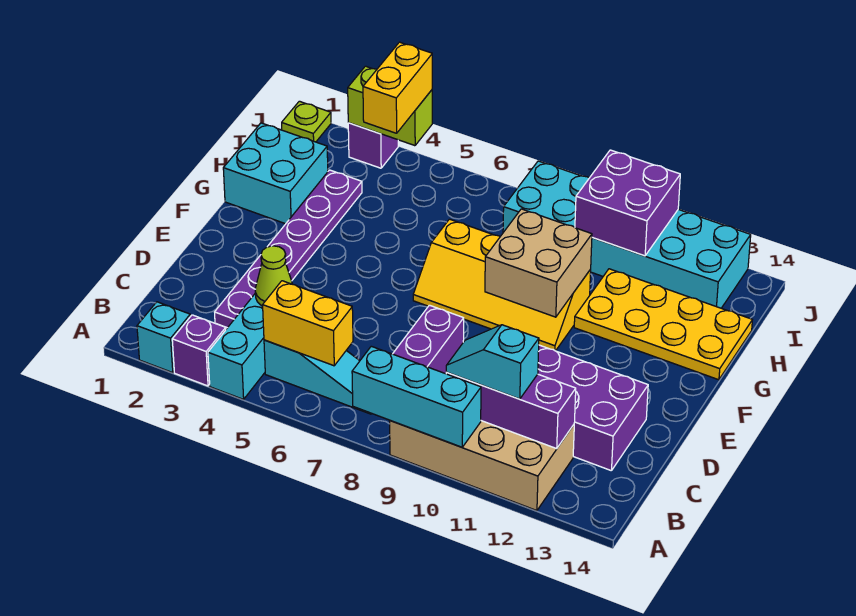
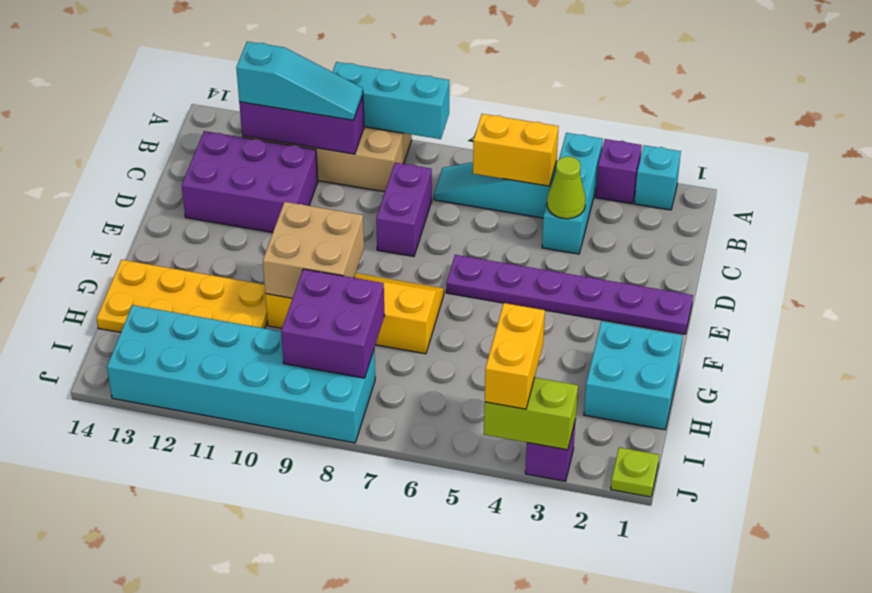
cyan 1x2 slope [446,325,539,399] -> cyan 1x3 slope [236,42,363,120]
purple 1x6 plate [215,170,362,328] -> purple 1x6 plate turned to [446,255,693,334]
purple 2x2 brick [575,150,680,256] -> purple 2x2 brick moved to [281,269,385,378]

